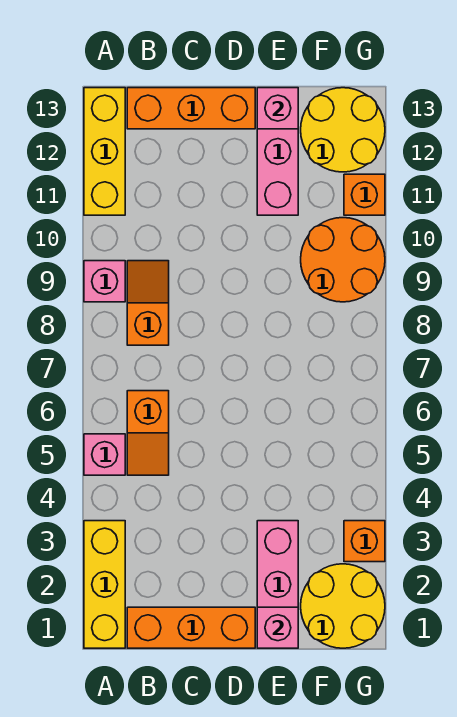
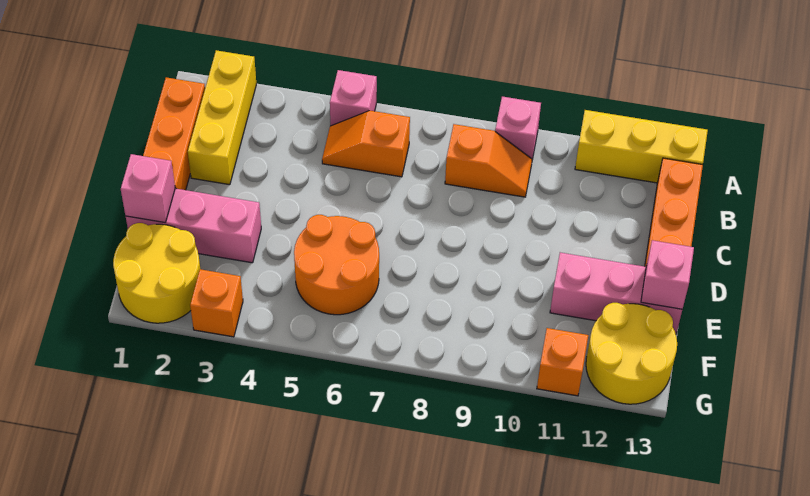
yellow 1x3 brick [84,521,125,648] -> yellow 1x3 brick turned to [188,50,256,185]
orange 2x2 round brick [301,218,385,302] -> orange 2x2 round brick moved to [294,215,379,315]

